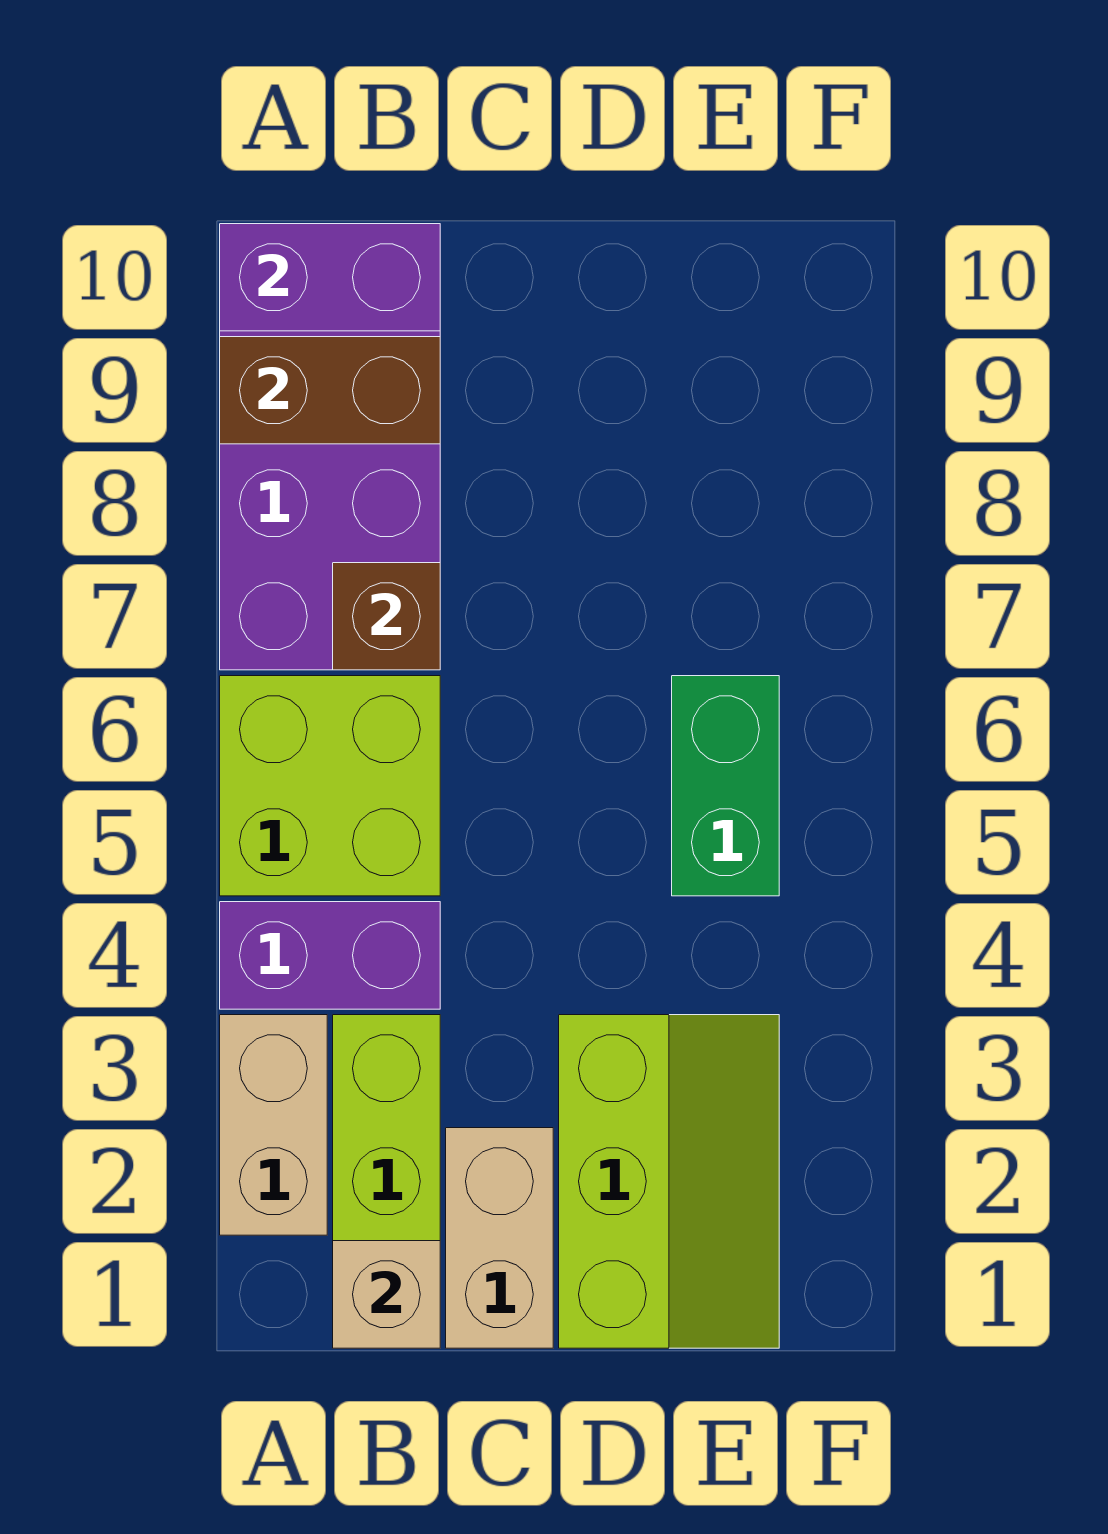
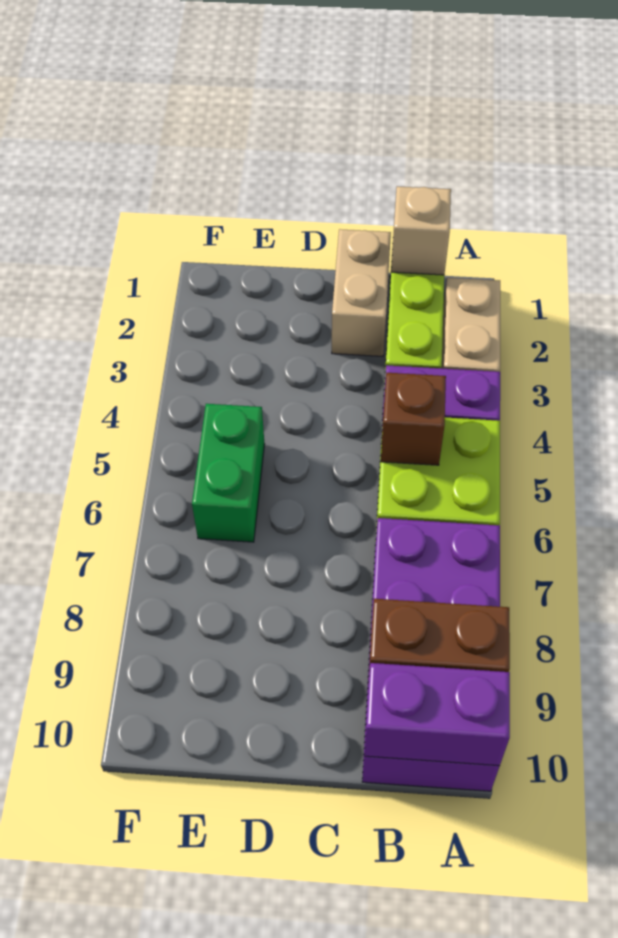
brown 1x1 brick [333,563,440,670] -> brown 1x1 brick moved to [381,373,446,465]
lime 2x3 slope [559,1015,779,1348] -> none

